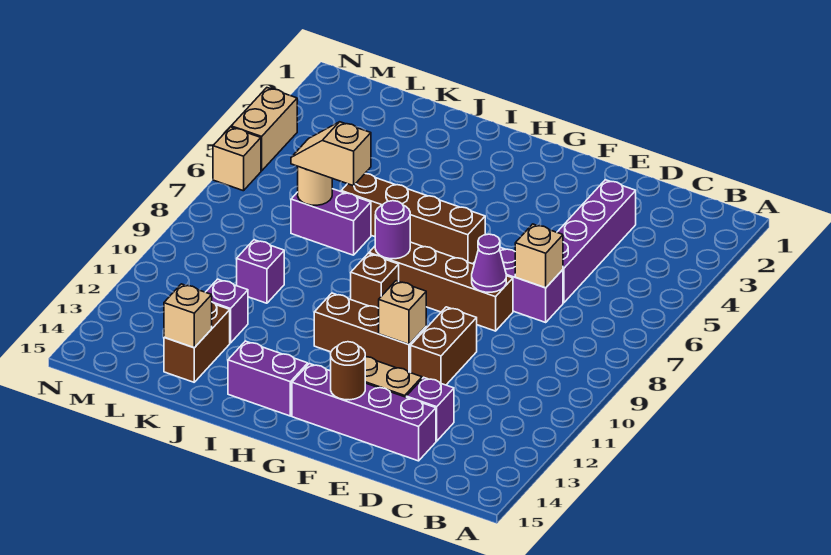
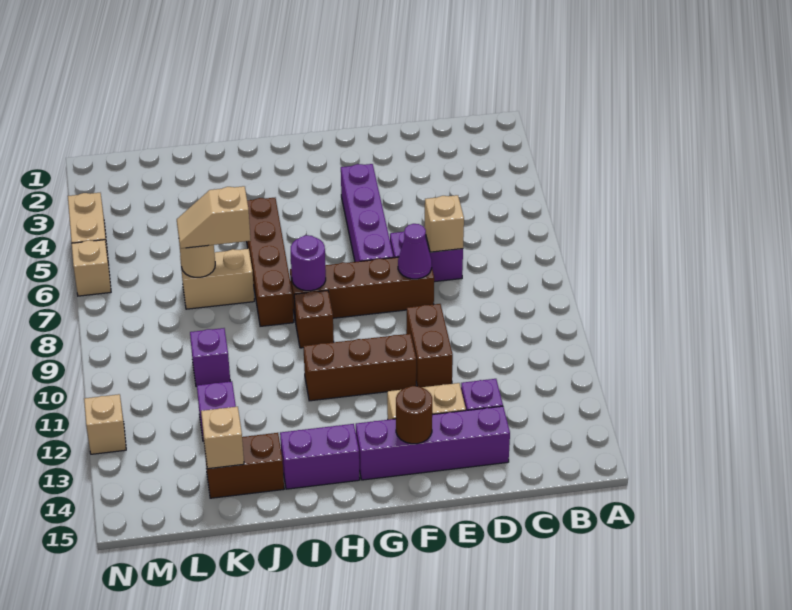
purple 1x4 brick [557,180,636,303] -> purple 1x4 brick moved to [341,164,393,262]
tan 1x1 brick [379,281,426,344] -> tan 1x1 brick moved to [84,394,126,454]
brown 1x4 brick [341,174,485,264] -> brown 1x4 brick turned to [247,198,294,326]
purple 1x2 brick [291,189,371,255] -> tan 1x2 brick [180,249,254,309]
brown 1x2 brick [164,302,230,382] -> brown 1x2 brick turned to [204,433,284,498]

